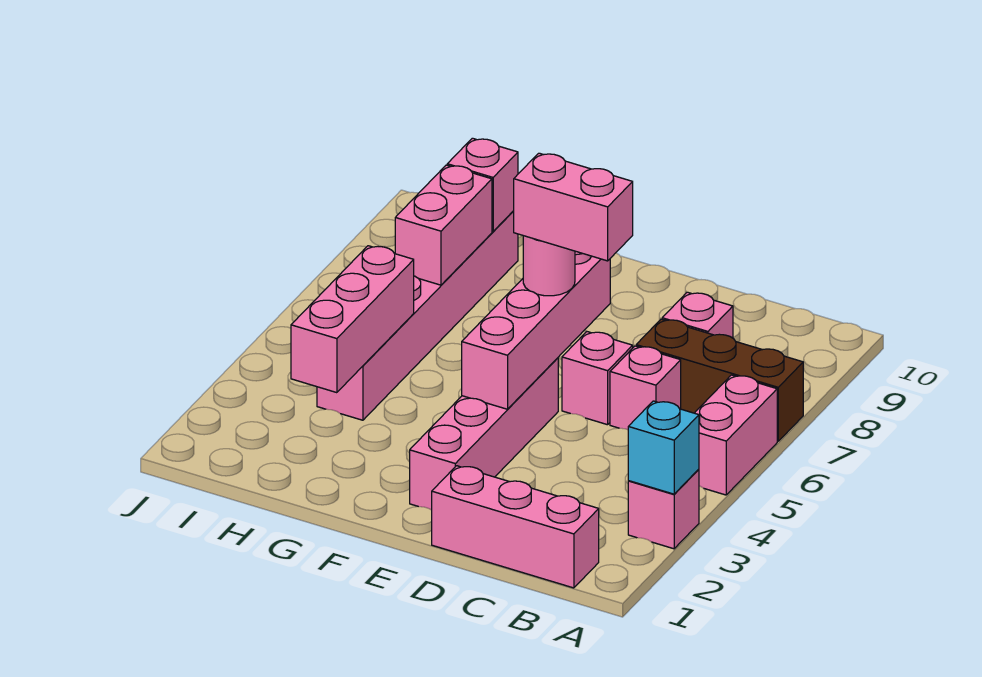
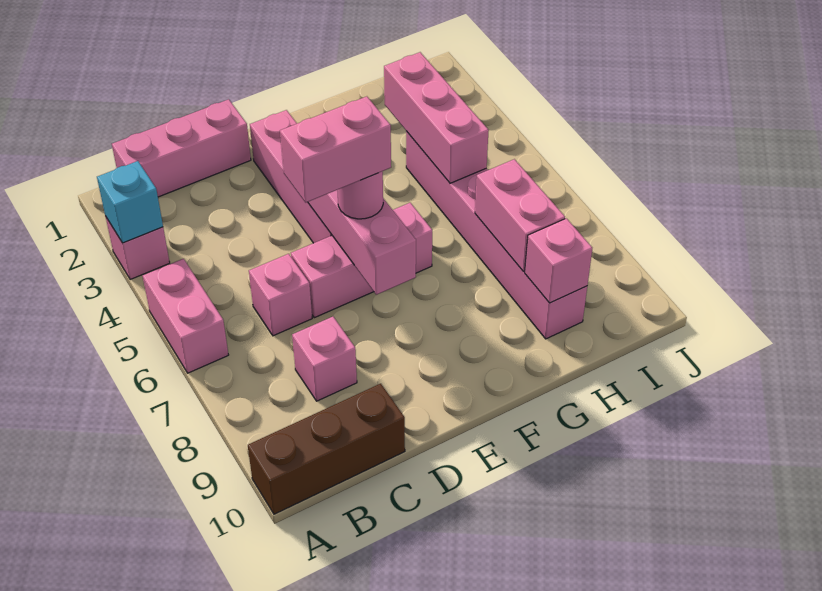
brown 1x3 brick [636,319,803,441] -> brown 1x3 brick moved to [248,384,405,514]
pink 1x1 brick [562,332,633,425] -> pink 1x3 brick [291,203,432,318]

